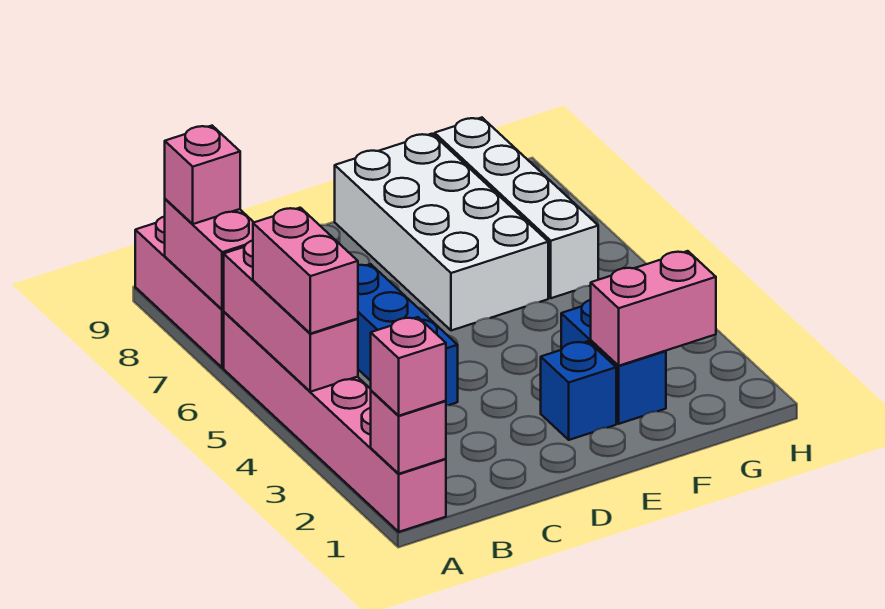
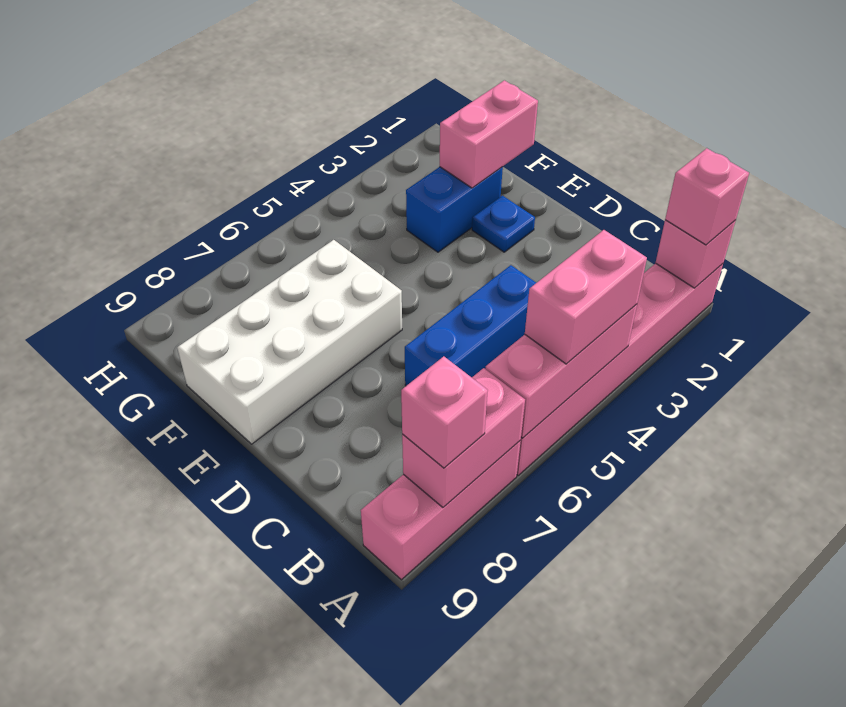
blue 1x1 brick [541,341,616,440] -> blue 1x1 plate [472,196,535,252]
pink 1x2 brick [591,251,716,366] -> pink 1x2 brick turned to [440,80,538,188]
white 1x4 brick [435,118,598,298] -> none

